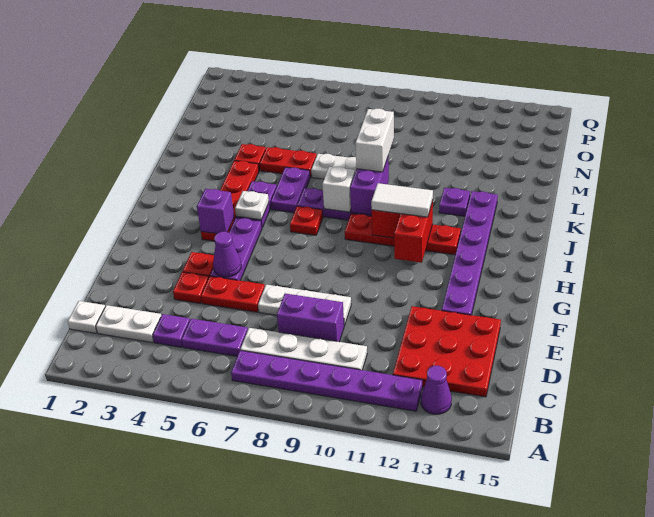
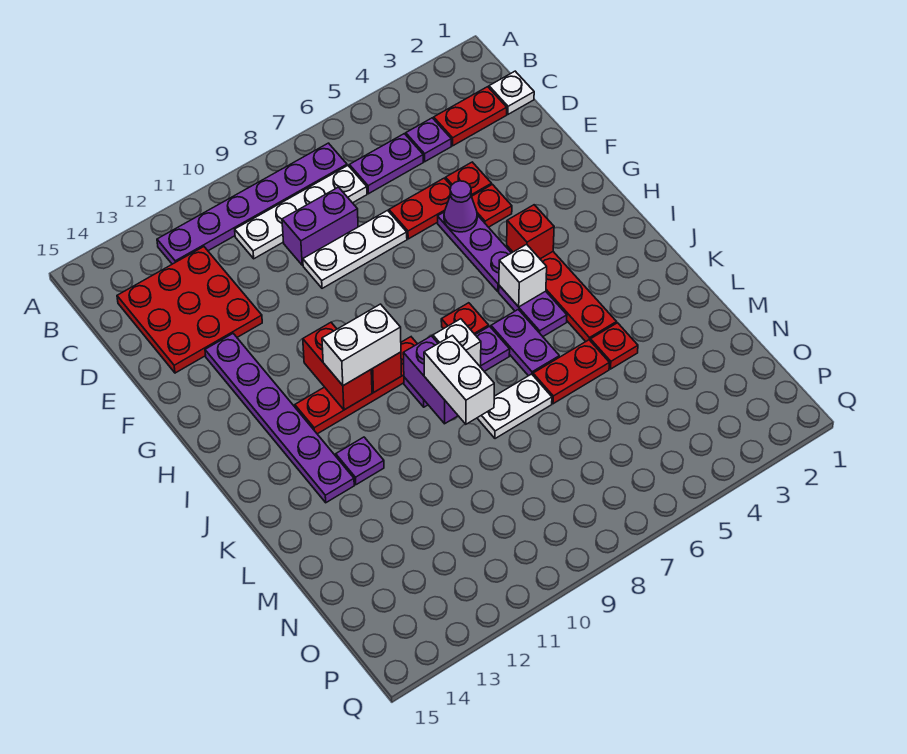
purple 1x1 cone [421,366,452,414] -> none
white 1x2 plate [96,305,161,343] -> red 1x2 plate [434,87,507,146]
purple 1x1 brick [197,189,234,234] -> red 1x1 brick [507,205,554,259]
white 1x1 plate [235,191,269,220] -> white 1x1 brick [499,244,547,307]
white 1x2 tile [371,183,433,217] -> white 1x2 brick [322,304,401,386]

